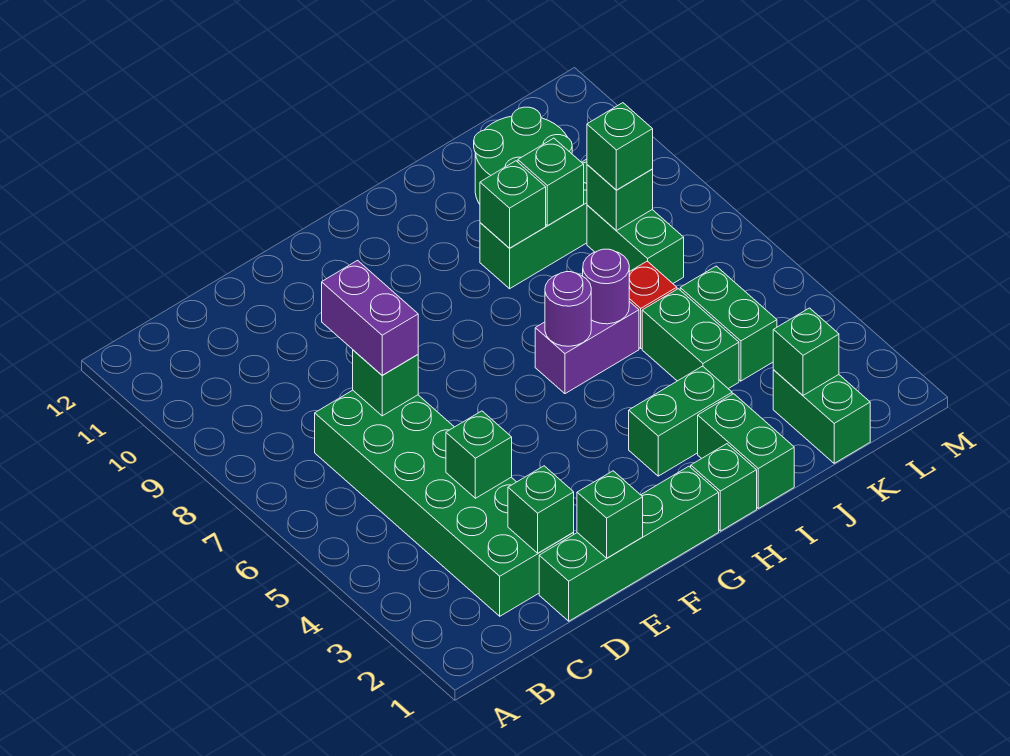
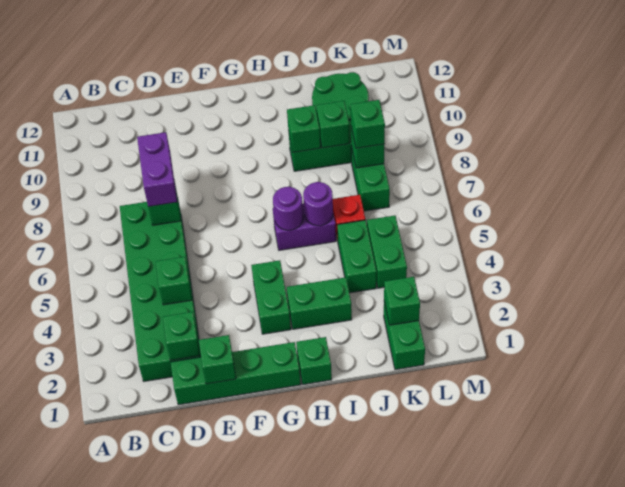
green 1x2 brick [698,394,794,508] -> green 1x2 brick moved to [251,260,291,334]

